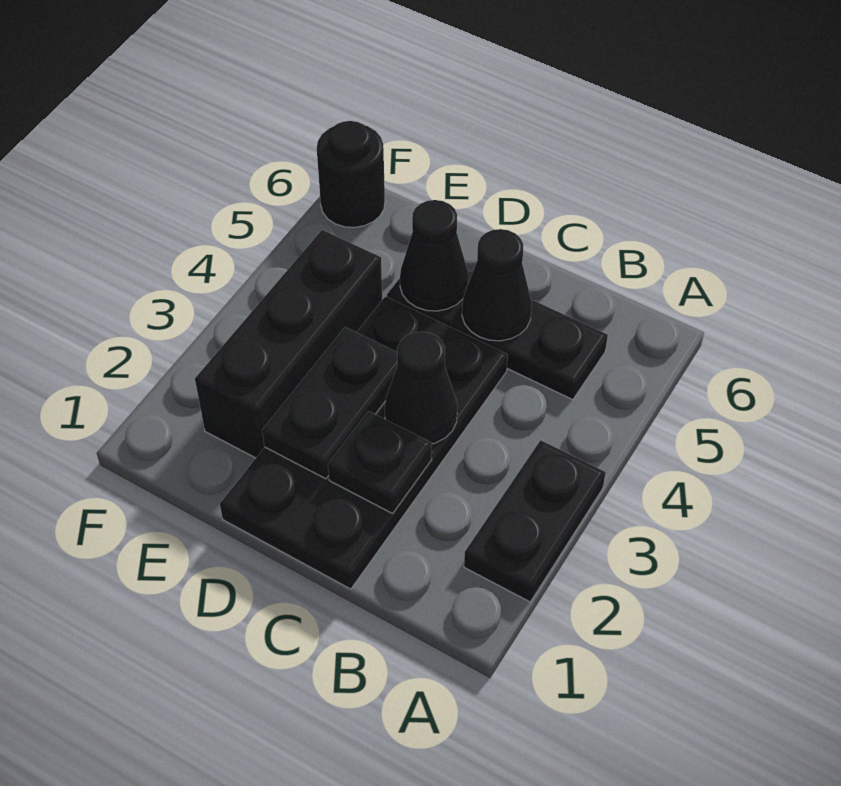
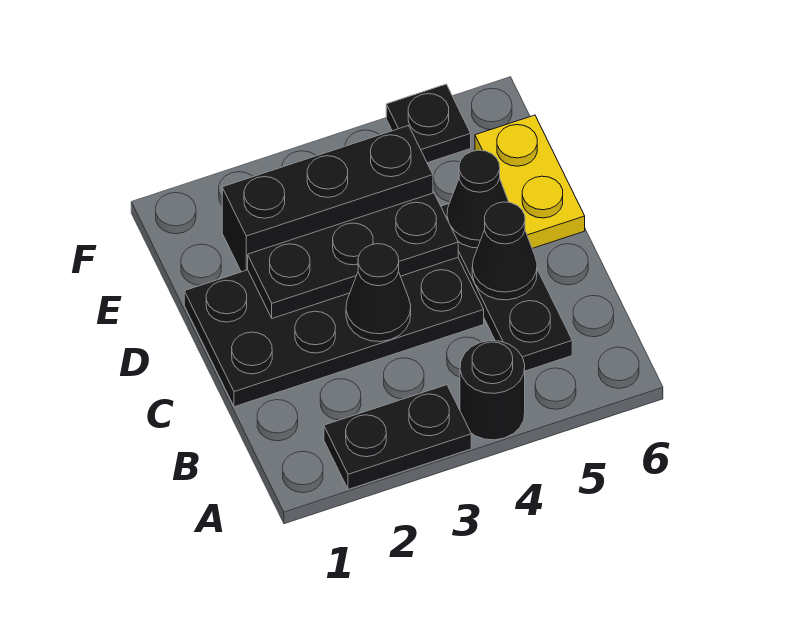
black 1x1 plate [328,411,432,513] -> black 1x1 plate moved to [386,84,471,163]
black 1x2 plate [262,327,398,479] -> black 1x3 plate [248,193,458,318]
none -> yellow 1x2 plate [475,115,585,248]
black 1x1 round brick [317,121,385,227] -> black 1x1 round brick moved to [460,341,525,440]

